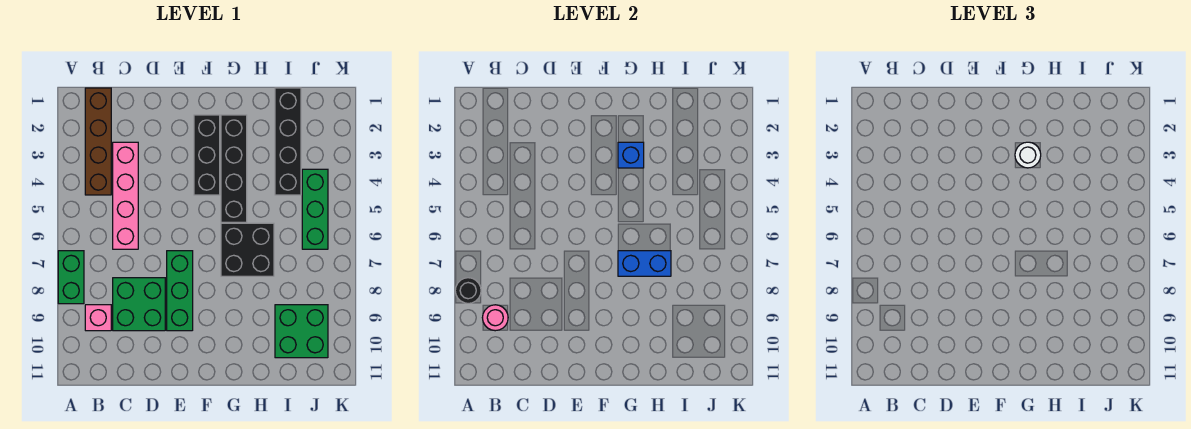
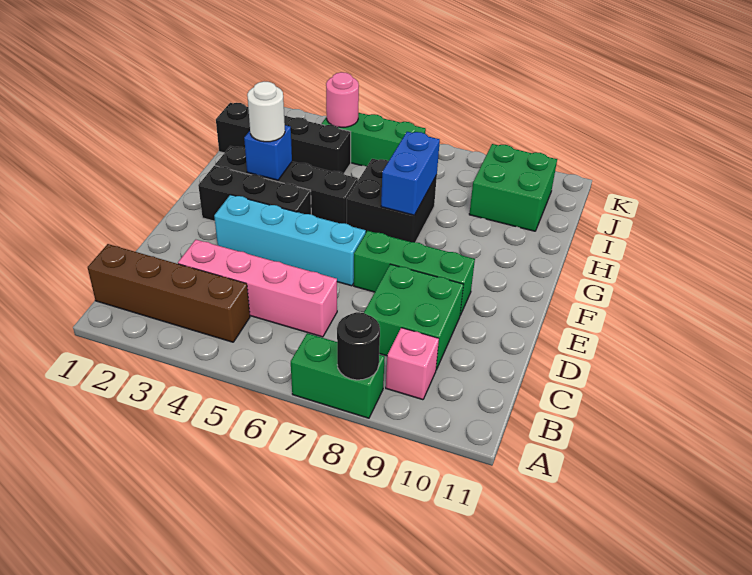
pink 1x1 round brick [482,305,508,331] -> pink 1x1 round brick moved to [326,72,359,127]
none -> cyan 1x4 brick [214,195,366,286]

